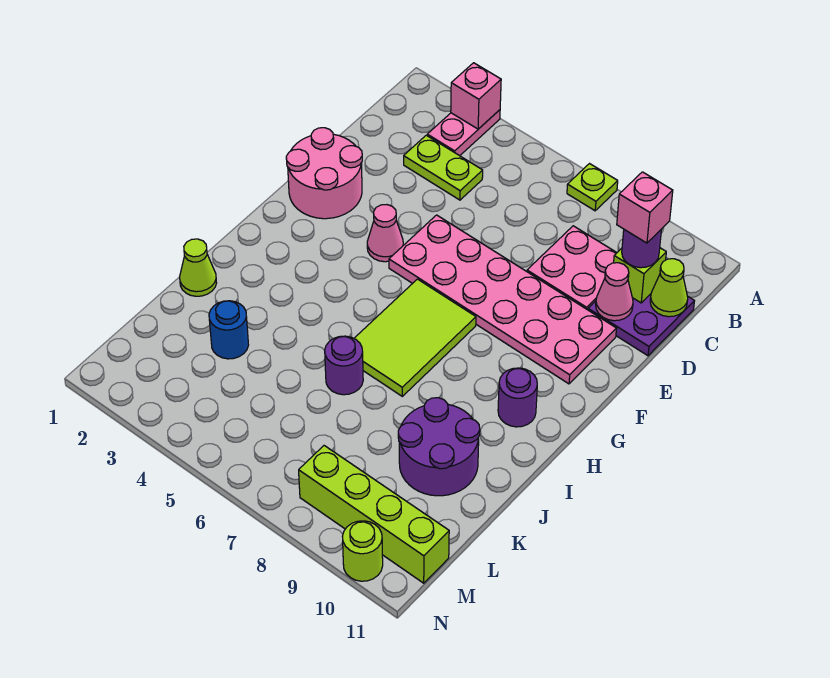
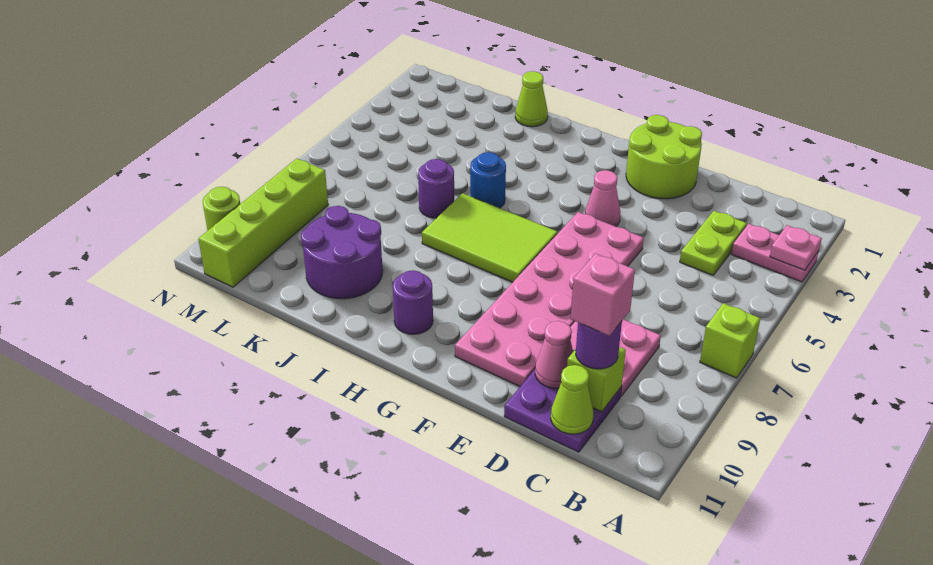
pink 1x1 brick [451,63,501,129] -> pink 1x1 plate [770,225,822,270]
lime 1x1 plate [567,164,618,211] -> lime 1x1 brick [700,303,760,378]
pink 2x2 round brick [286,128,362,219] -> lime 2x2 round brick [626,115,702,199]
blue 1x1 round brick [209,301,248,359] -> blue 1x1 round brick moved to [470,152,506,208]

